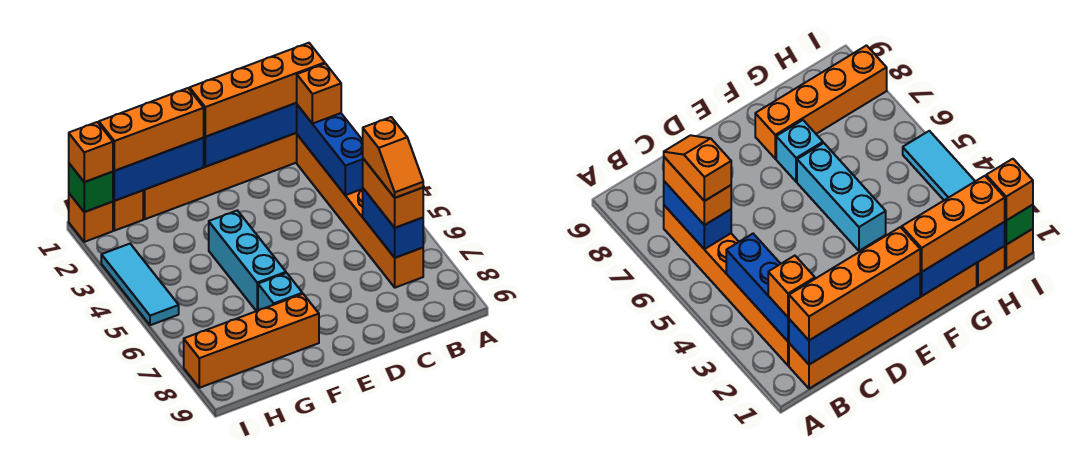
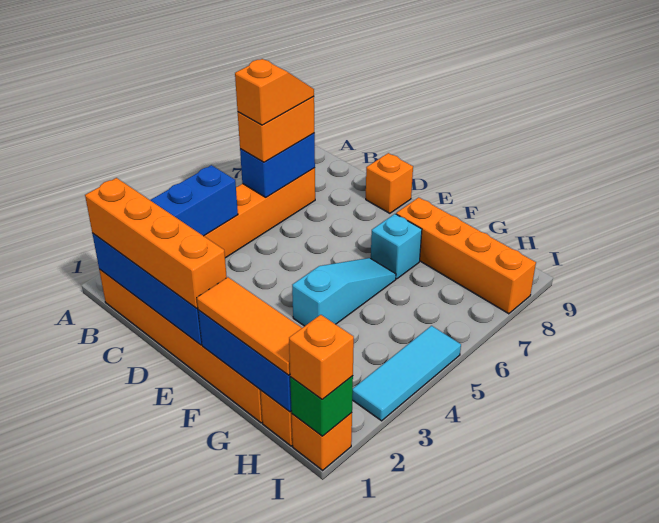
orange 1x1 brick [297,64,341,124] -> orange 1x1 brick moved to [366,153,413,213]
orange 1x3 brick [99,88,204,171] -> orange 1x3 tile [197,277,301,375]
cyan 1x3 brick [209,210,286,311] -> cyan 1x3 slope [292,258,396,326]

